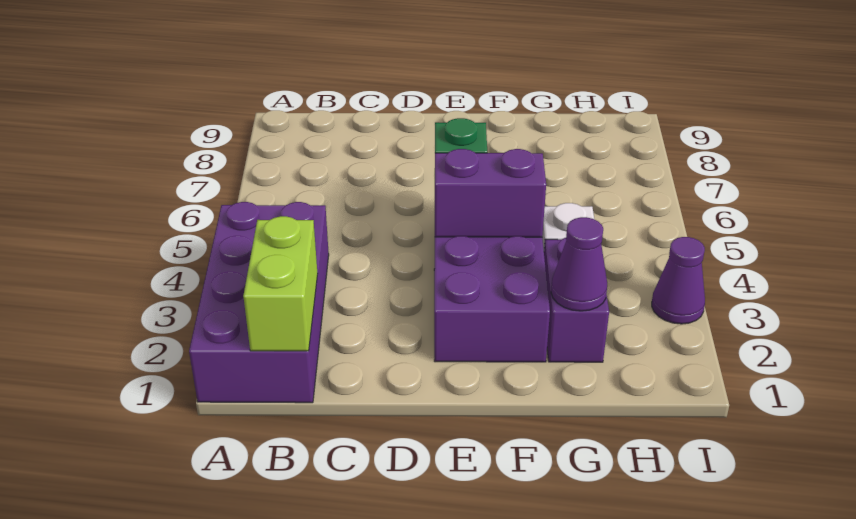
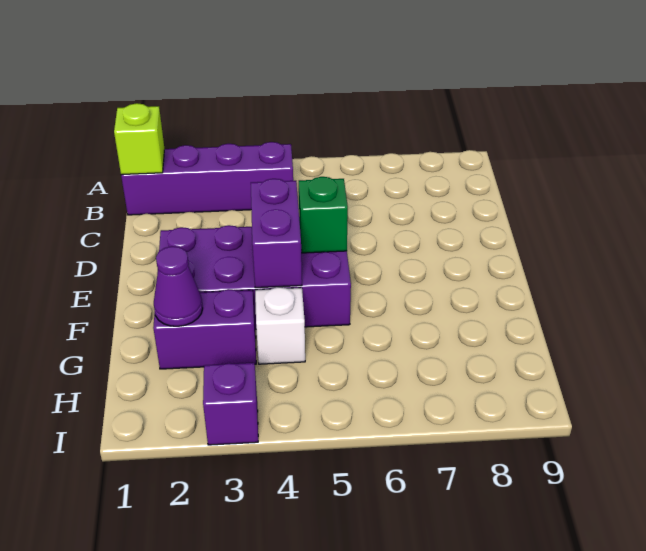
purple 2x4 brick [189,202,329,403] -> purple 1x4 brick [121,142,293,215]
lime 1x2 brick [243,216,318,351] -> lime 1x1 brick [114,103,164,175]
purple 1x1 cone [652,237,705,324] -> purple 1x1 brick [203,363,258,445]

